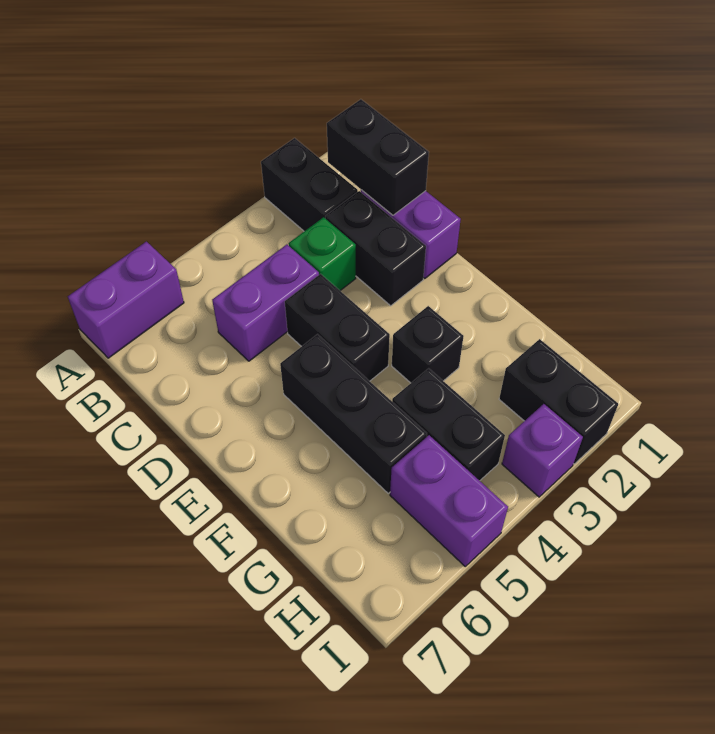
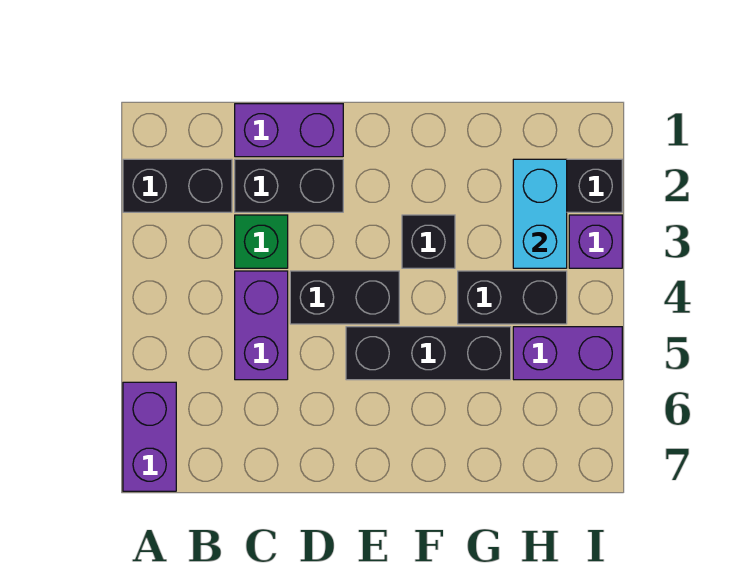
black 1x2 brick [327,99,429,215] -> none
none -> cyan 1x2 brick [513,159,567,268]

